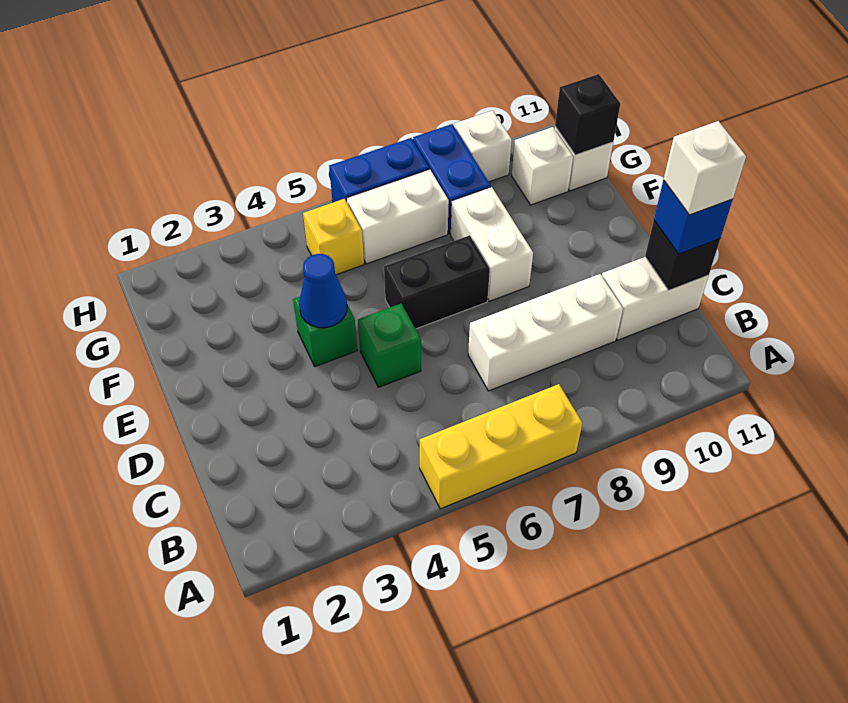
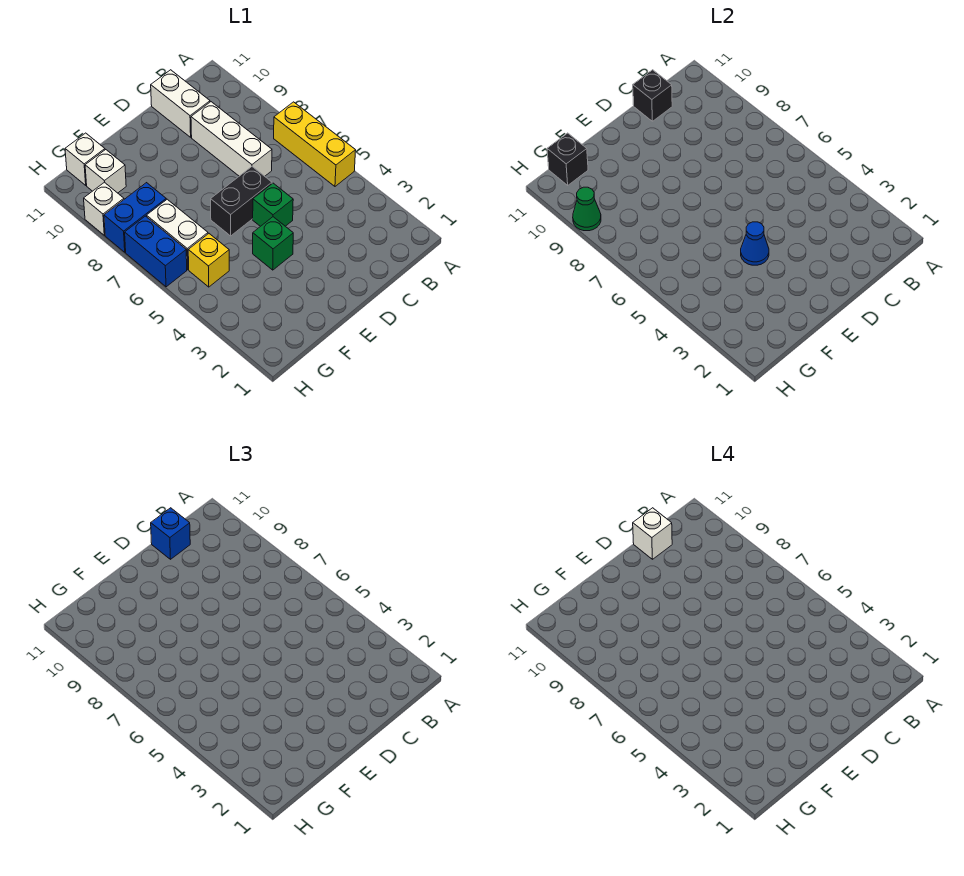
black 1x2 brick [384,235,490,329] -> black 1x2 brick turned to [211,167,272,236]
white 1x2 brick [451,187,533,301] -> none
none -> green 1x1 cone [573,187,601,231]

